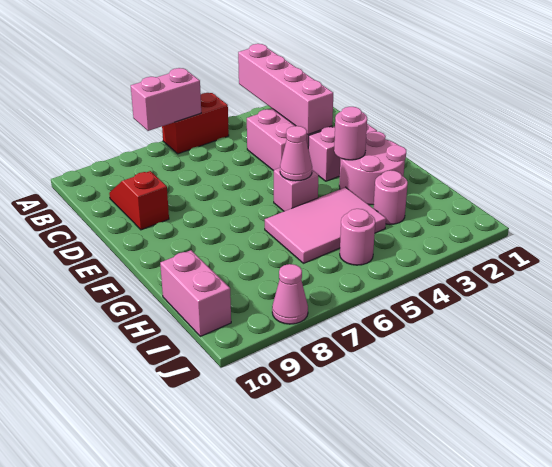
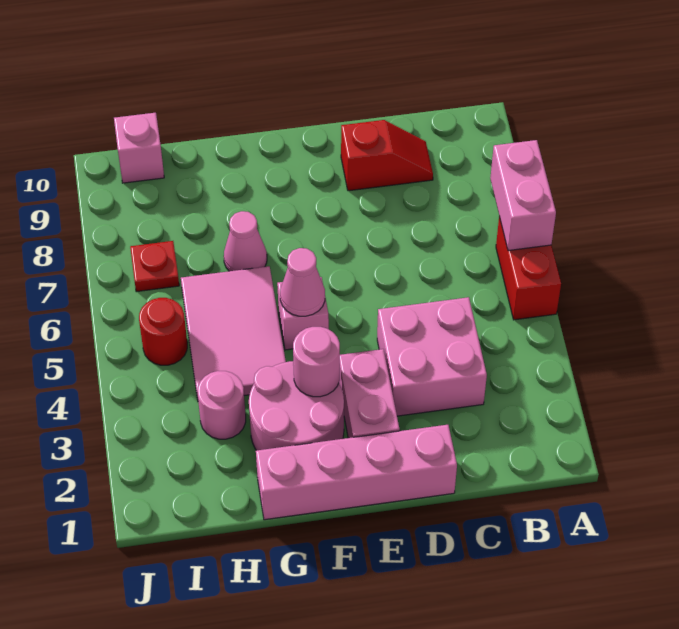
pink 1x4 brick [238,44,333,135] -> pink 1x4 brick moved to [256,425,457,520]
pink 1x2 brick [160,250,231,336] -> pink 1x1 brick [114,113,164,183]
pink 1x1 round brick [340,209,375,265] -> red 1x1 round brick [139,298,187,365]
none -> red 1x1 plate [130,241,179,292]
pink 1x1 cone [272,264,308,324] -> pink 1x1 cone moved to [224,211,267,271]

